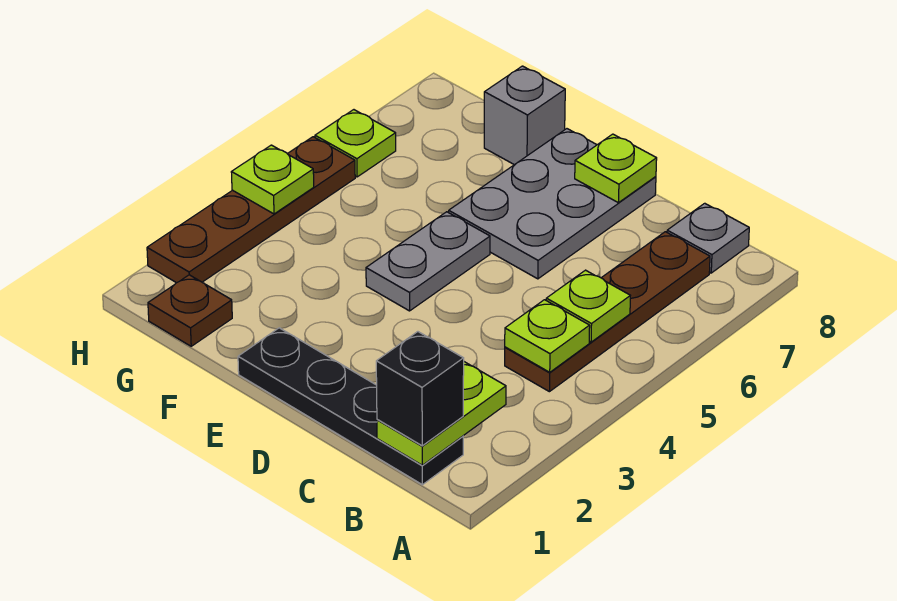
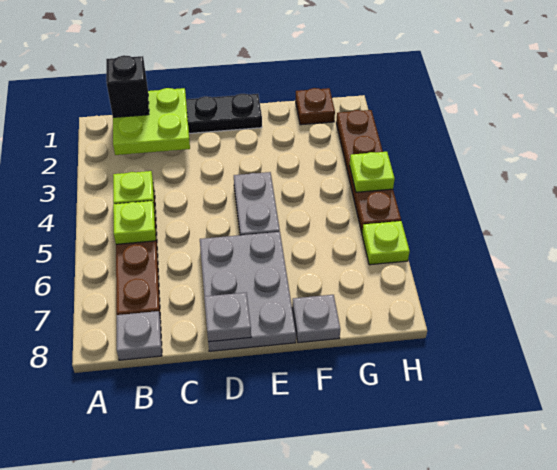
lime 1x2 plate [377,362,506,465] -> lime 2x2 plate [113,88,190,155]
lime 1x1 plate [575,134,657,203] -> grey 1x1 plate [204,293,251,342]
grey 1x1 brick [484,66,565,165] -> grey 1x1 plate [292,295,340,343]

